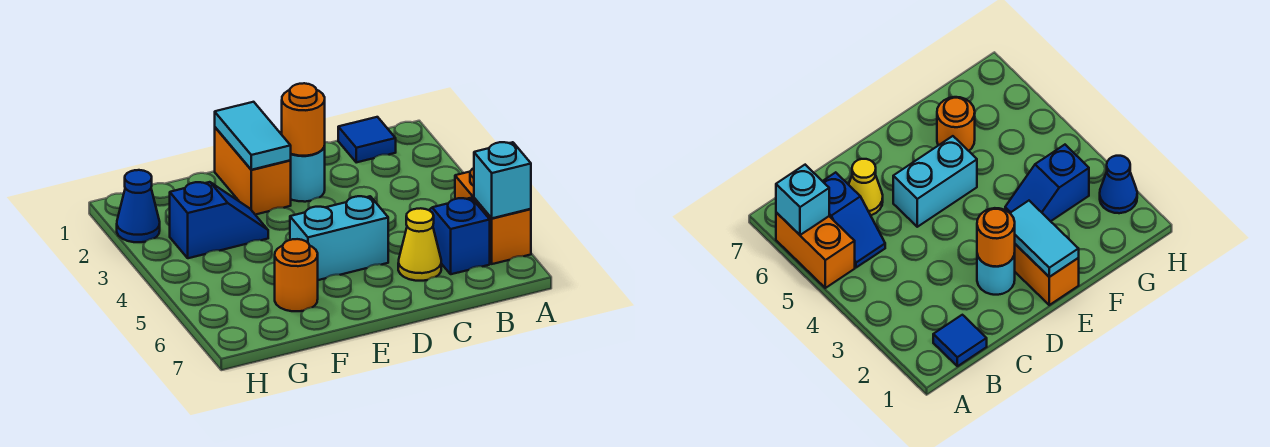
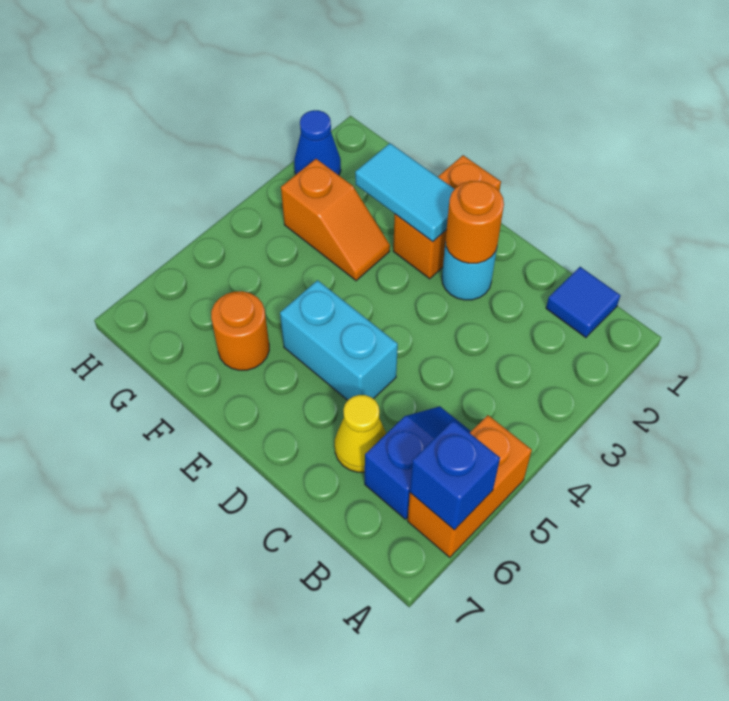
cyan 1x1 brick [474,142,531,218] -> blue 1x1 brick [410,420,500,530]
cyan 1x2 tile [215,102,291,170] -> cyan 1x2 tile turned to [355,143,454,242]
blue 1x2 slope [170,182,268,258] -> orange 1x2 slope [281,159,390,281]

